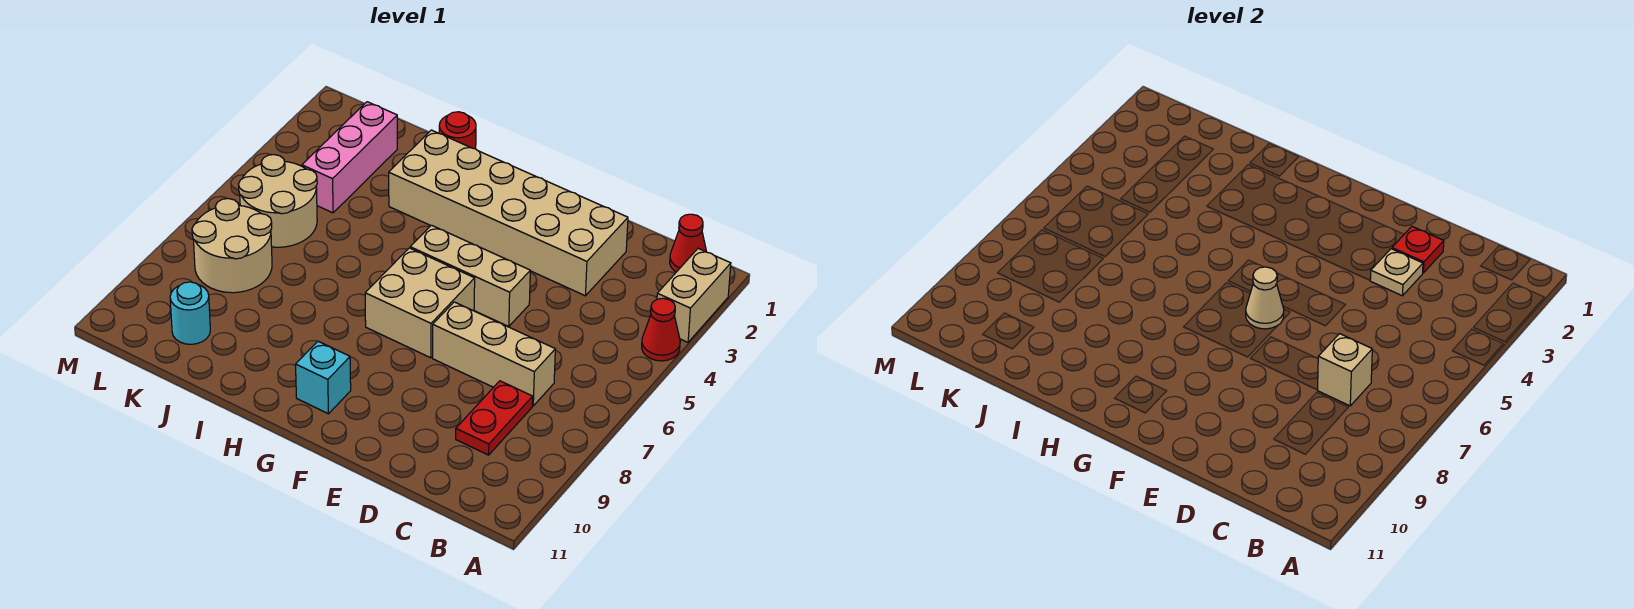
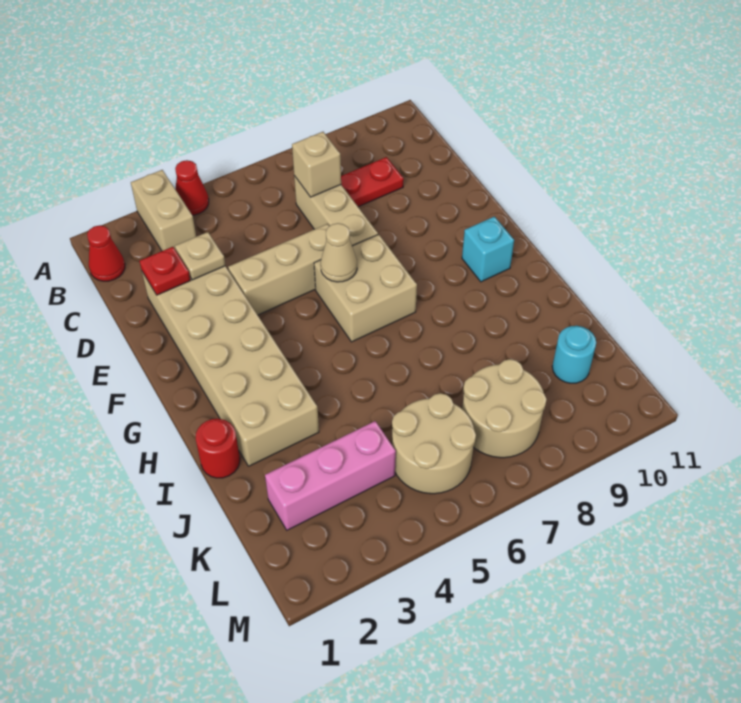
tan 1x2 brick [657,249,731,342] -> tan 1x2 brick turned to [131,170,196,251]
tan 1x3 brick [410,225,530,326] -> tan 1x3 brick turned to [228,224,329,315]

